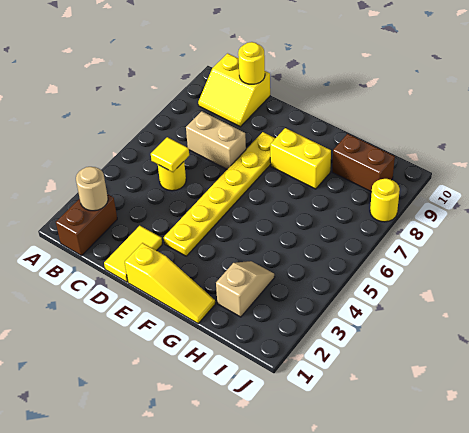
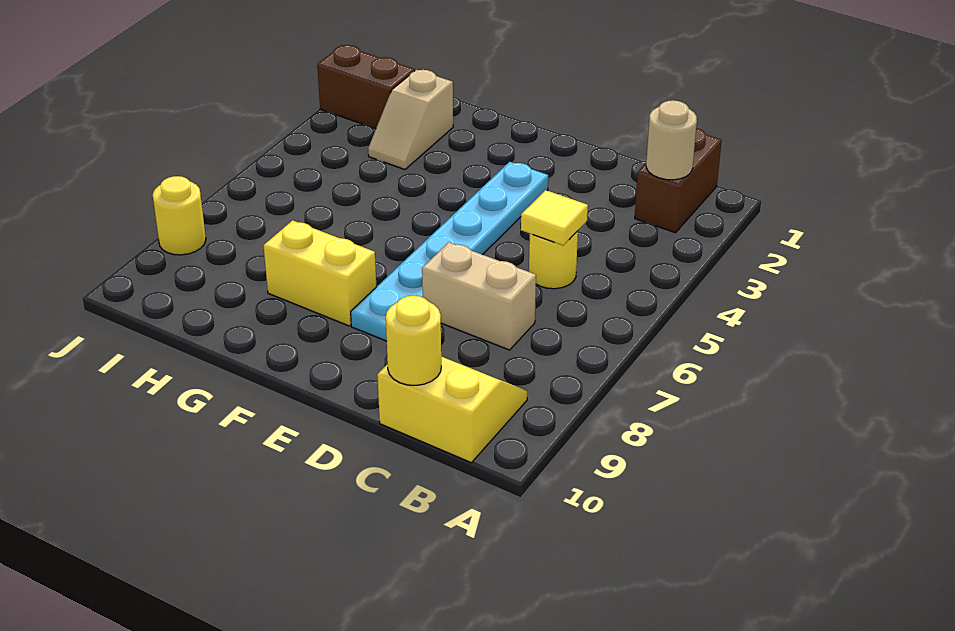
yellow 1x2 tile [104,226,162,282] -> none
yellow 1x3 slope [125,243,215,323] -> none
yellow 1x6 plate [164,132,275,256] -> cyan 1x6 plate [351,162,548,341]
brown 1x2 brick [332,134,395,192] -> brown 1x2 brick moved to [317,45,415,129]

